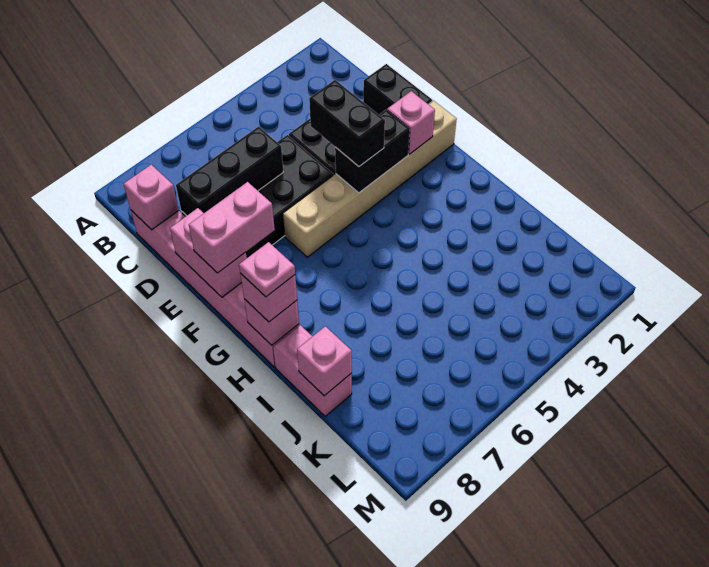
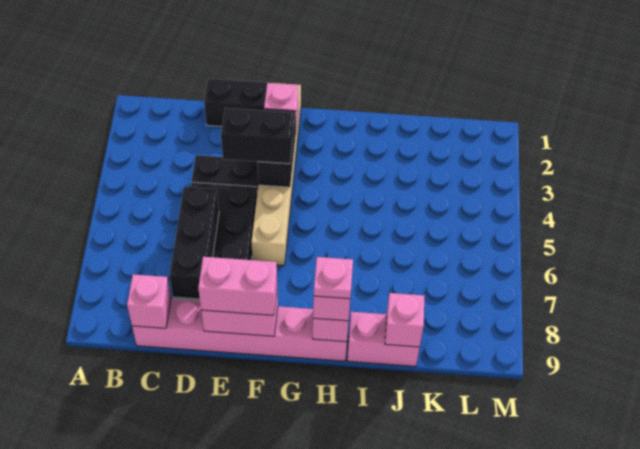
pink 1x2 brick [189,182,275,273] -> pink 1x2 brick turned to [198,257,277,315]

